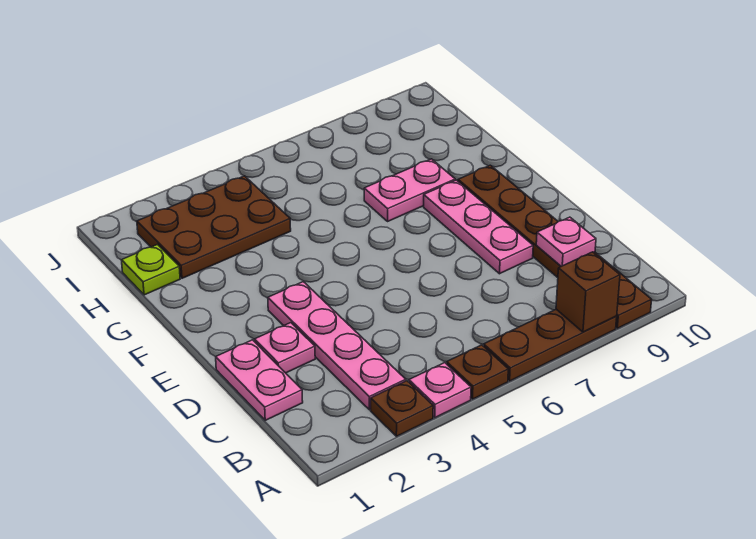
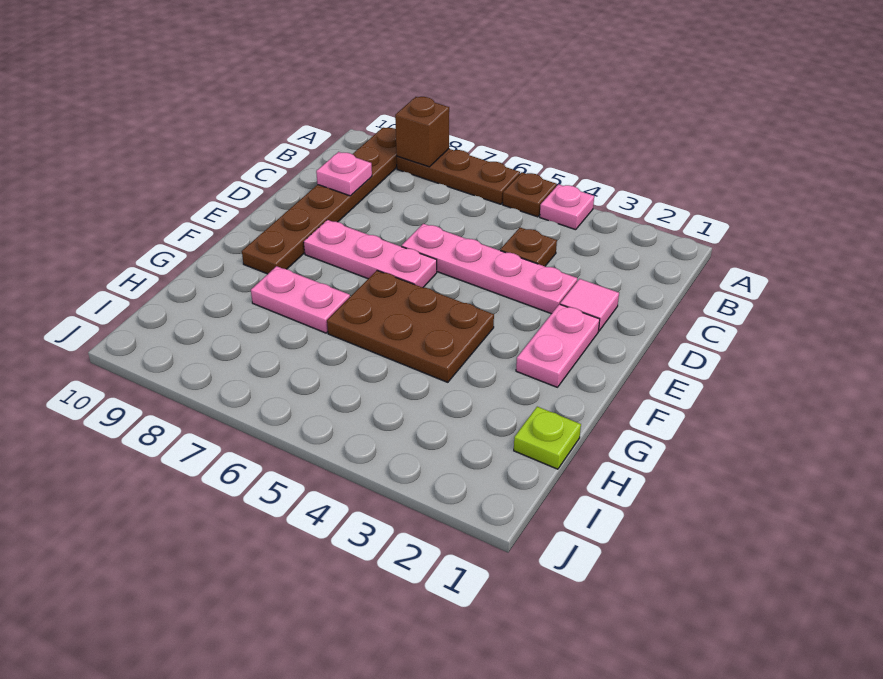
brown 1x1 plate [371,381,433,436] -> brown 1x1 plate moved to [500,228,557,266]
pink 1x4 plate [268,282,406,410] -> pink 1x4 plate turned to [402,224,577,314]
pink 1x2 plate [216,340,303,420] -> pink 1x2 plate moved to [516,304,600,387]
pink 1x1 plate [254,323,315,373] -> pink 1x1 tile [560,279,619,331]
pink 1x3 plate [424,180,533,274] -> pink 1x3 plate turned to [304,220,437,288]
brown 2x3 plate [137,176,291,278] -> brown 2x3 plate moved to [327,271,494,382]

